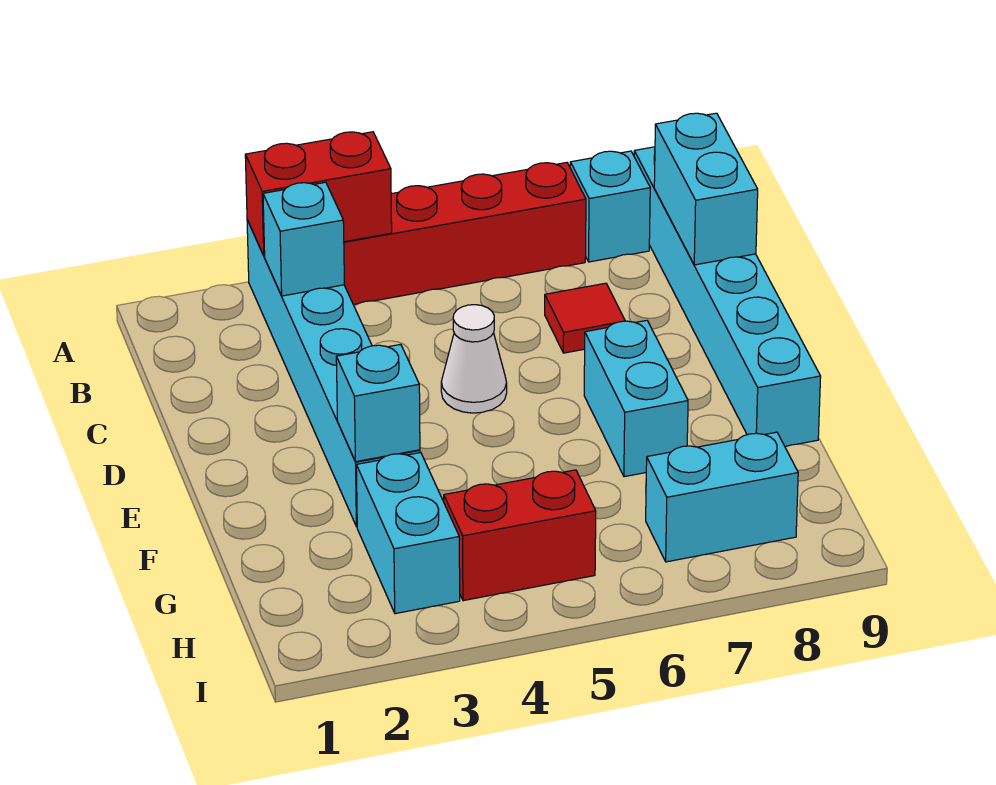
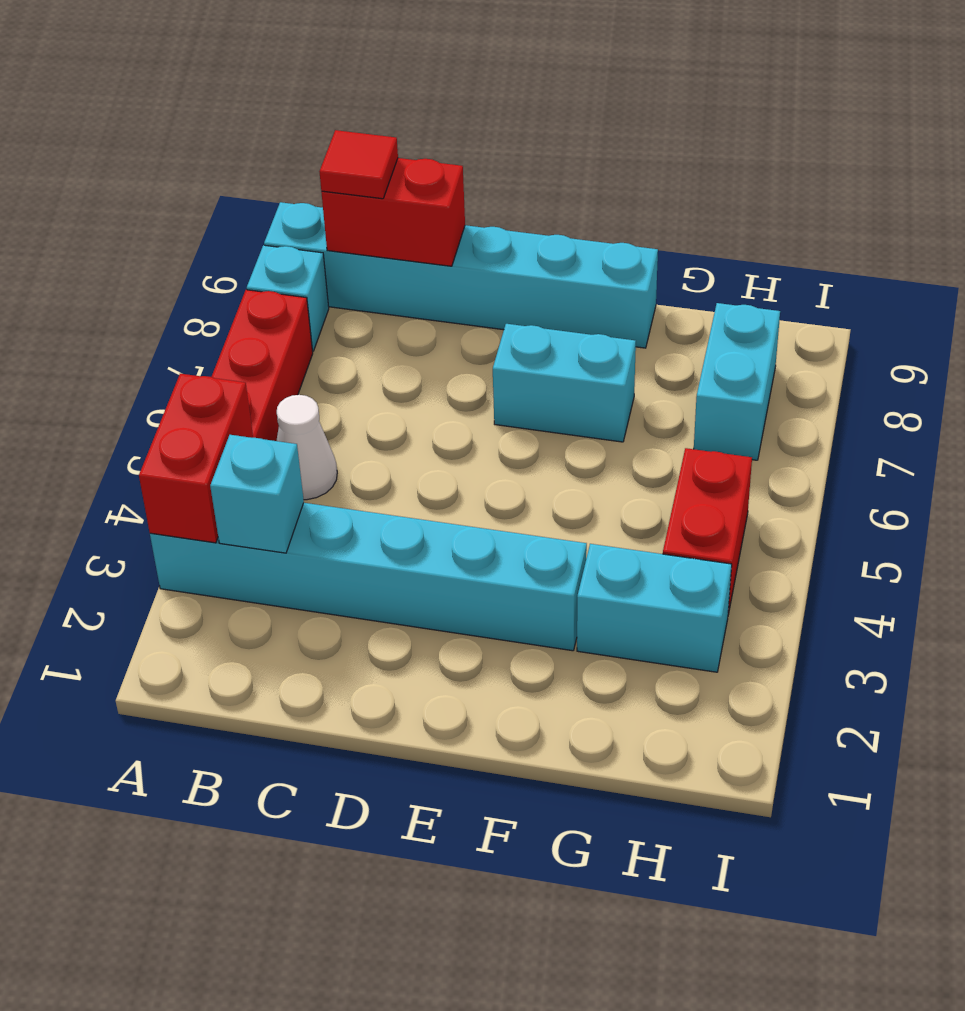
cyan 1x2 brick [654,113,758,265] -> red 1x2 brick [321,158,465,266]
red 1x1 tile [545,283,625,353] -> red 1x1 tile moved to [319,130,398,199]
white 1x1 cone [441,305,507,413] -> white 1x1 cone moved to [276,395,337,500]
cyan 1x1 brick [336,344,420,462] -> none

